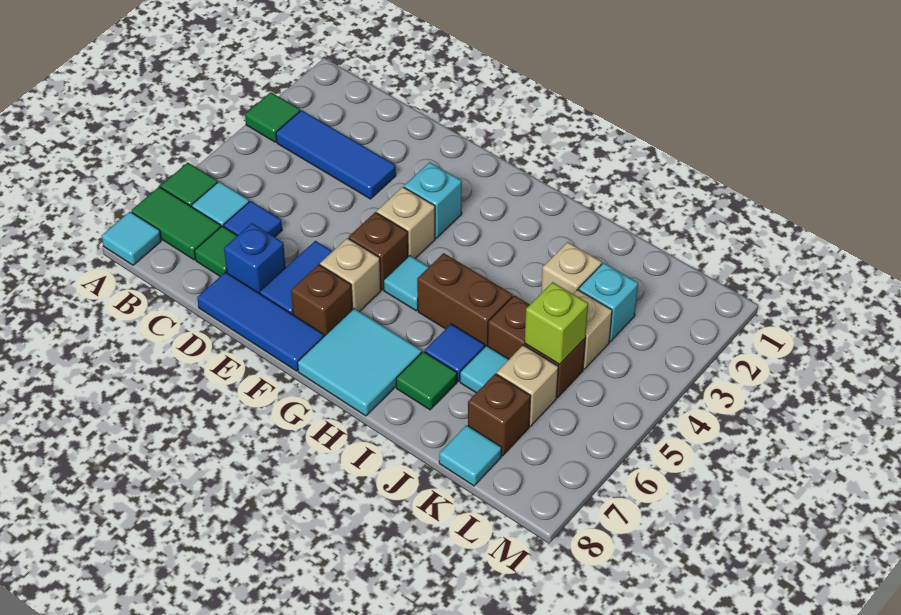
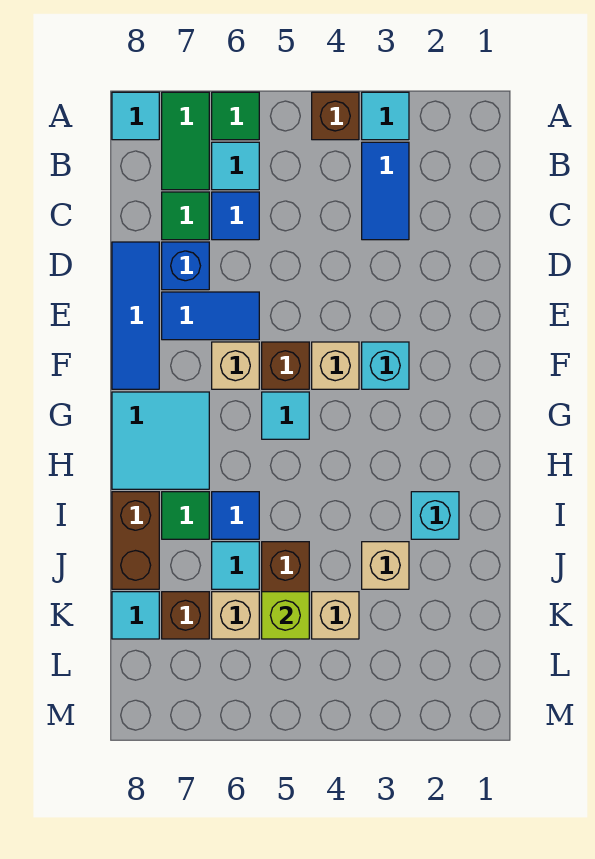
green 1x1 tile [245,92,300,142] -> cyan 1x1 tile [362,92,409,140]
blue 1x3 tile [276,110,396,199] -> blue 1x2 tile [362,142,409,240]
brown 1x1 brick [291,264,353,336] -> brown 1x1 brick moved to [312,92,359,140]
brown 1x2 brick [417,253,513,346] -> brown 1x2 brick moved to [112,492,159,589]
cyan 1x1 brick [578,263,638,342] -> cyan 1x1 brick moved to [411,492,459,539]

